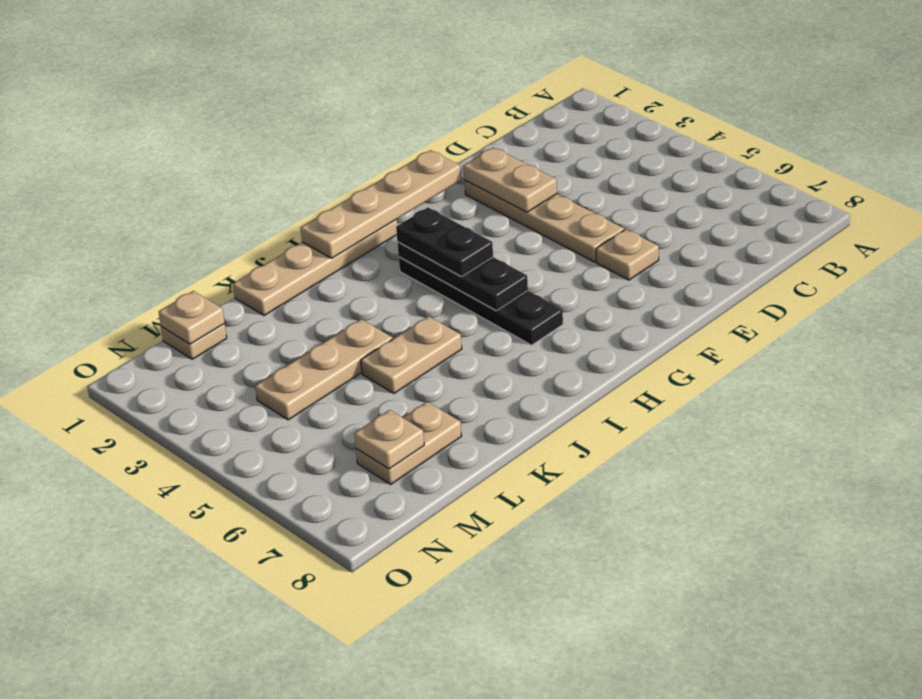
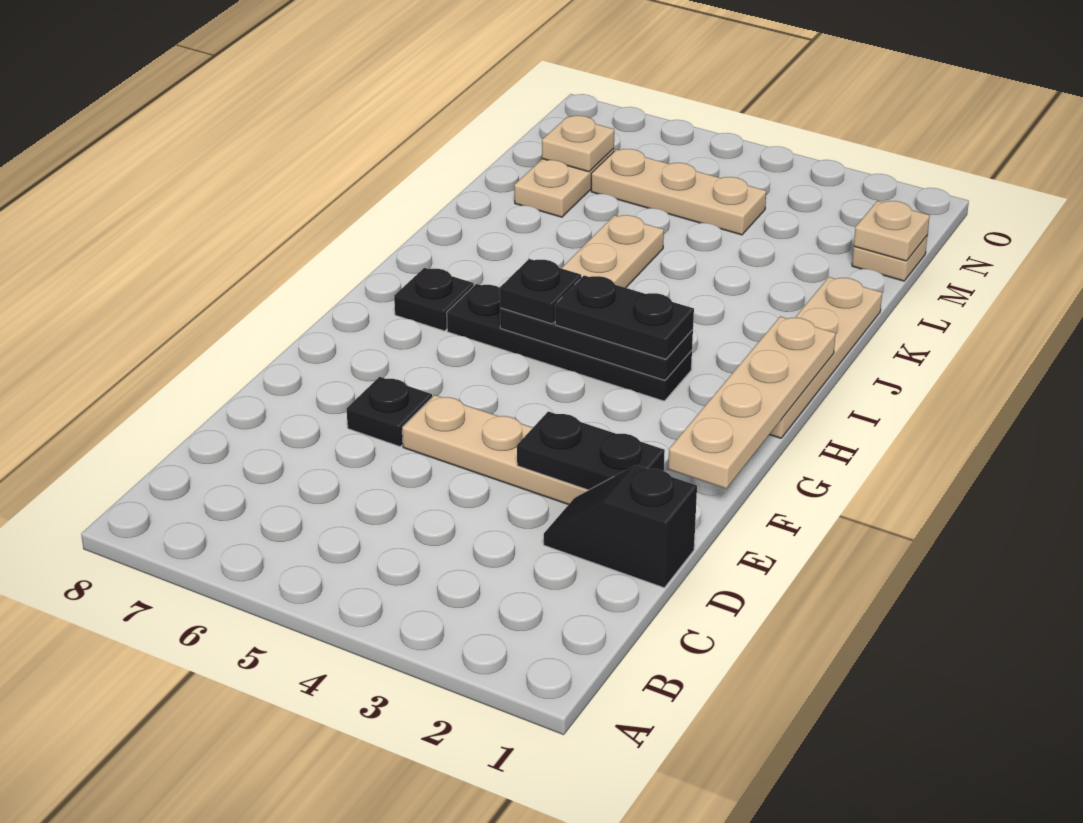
none -> black 1x2 slope [544,465,697,588]
tan 1x2 plate [464,147,557,212] -> black 1x2 plate [517,411,665,490]
tan 1x1 plate [596,229,659,280] -> black 1x1 plate [347,377,432,446]
none -> black 1x1 plate [500,259,581,324]
none -> black 1x1 plate [394,268,474,331]
tan 1x3 plate [255,319,393,420] -> tan 1x3 plate turned to [591,149,766,235]

